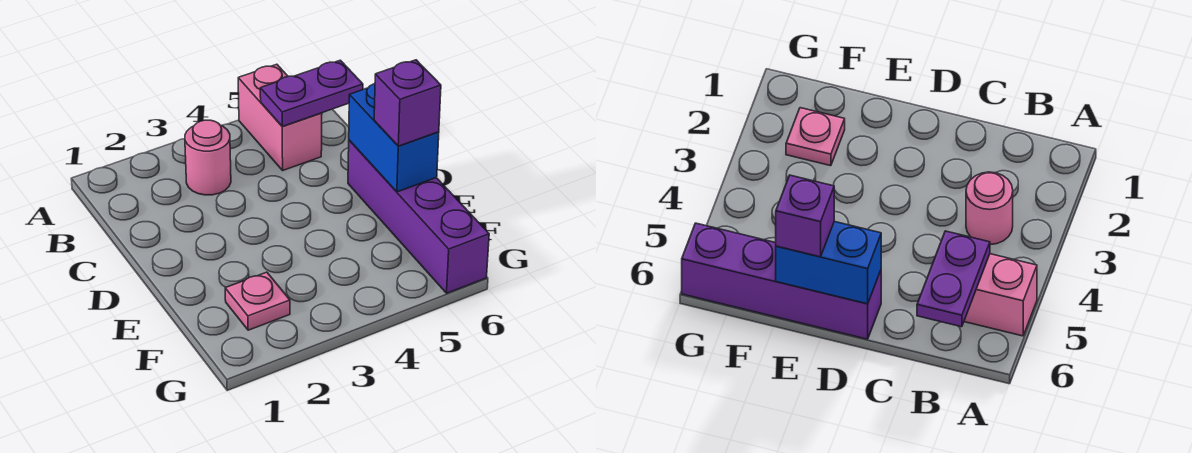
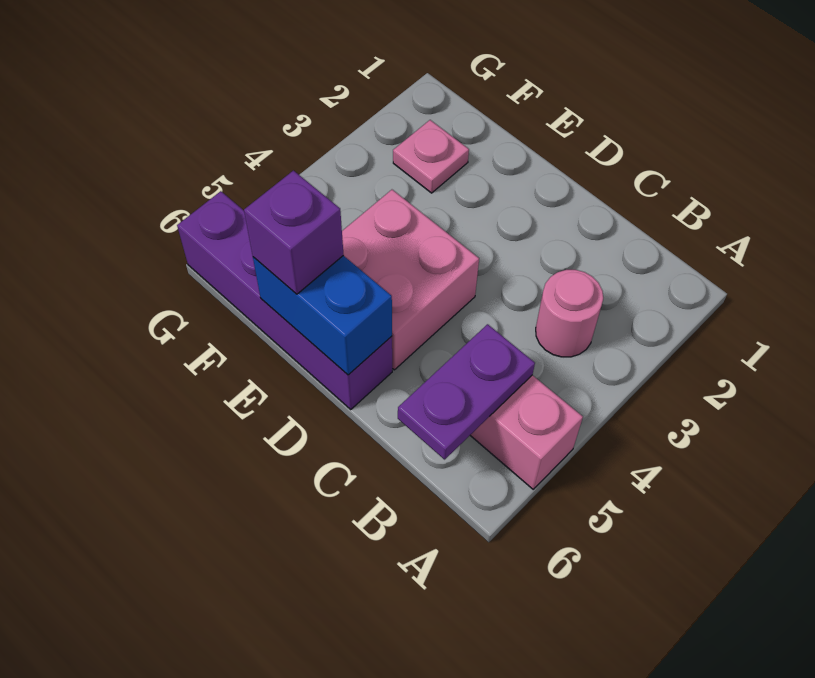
none -> pink 2x2 brick [342,190,479,370]

